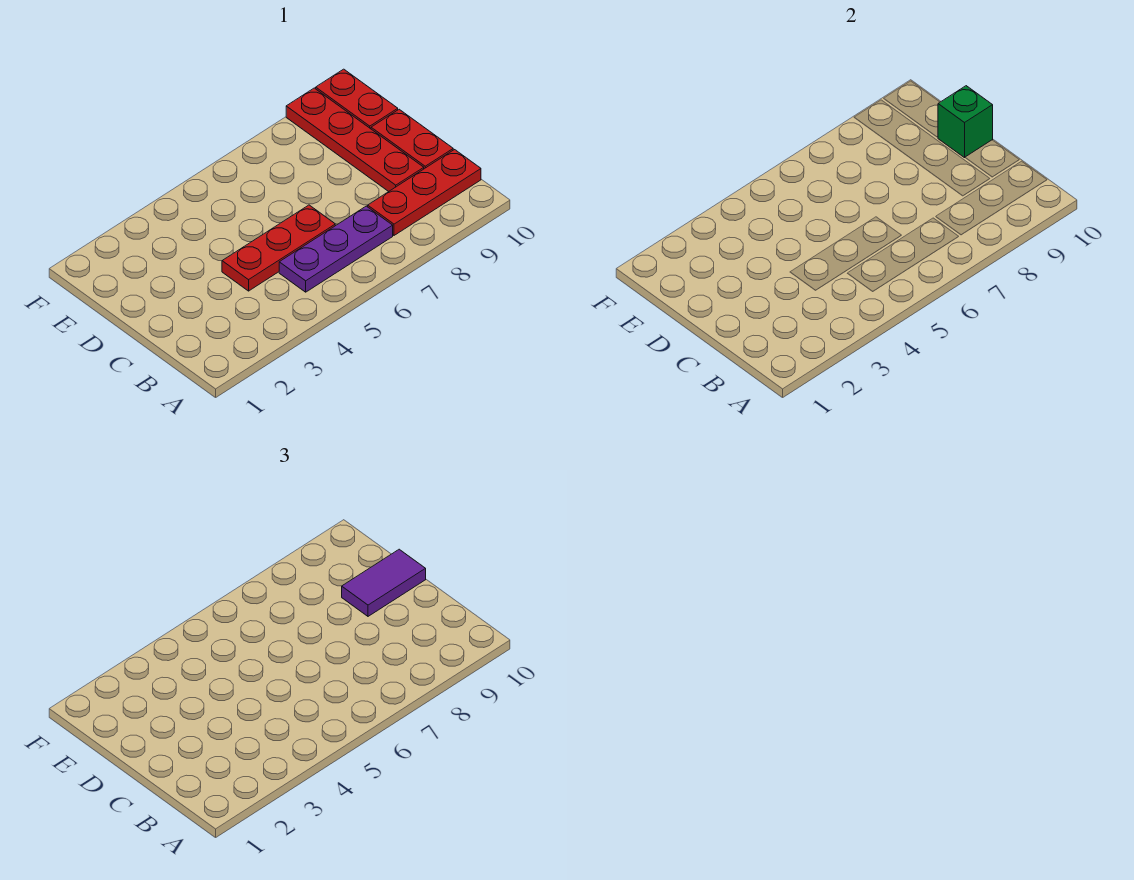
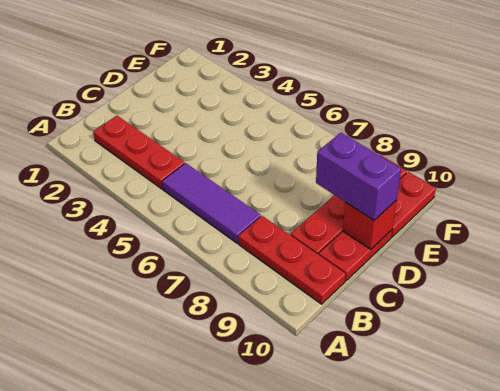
purple 1x3 plate [279,206,393,292] -> purple 1x3 tile [162,163,261,243]
red 1x3 plate [222,205,335,291] -> red 1x3 plate moved to [93,116,185,189]
purple 1x2 tile [342,549,426,616] -> purple 1x2 brick [316,133,401,220]
green 1x1 brick [938,86,993,158] -> red 1x1 brick [343,200,397,249]

